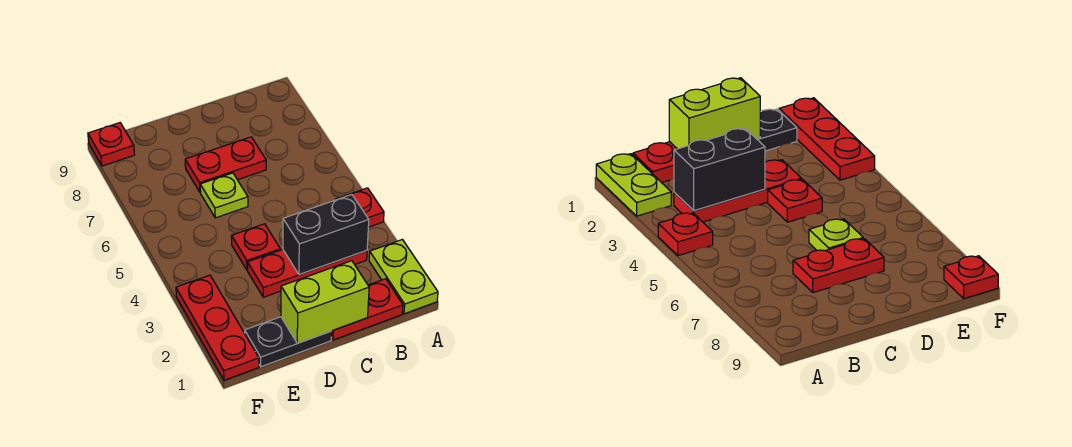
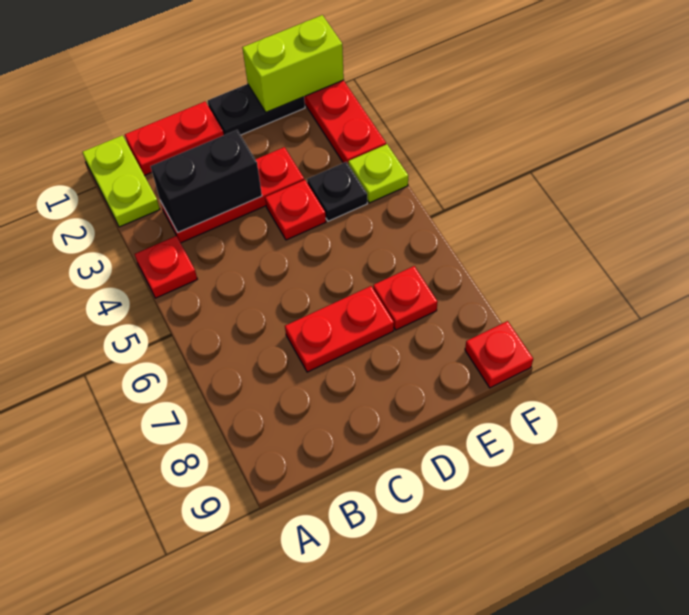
lime 1x2 brick [281,261,369,343] -> lime 1x2 brick moved to [242,15,344,112]
lime 1x1 plate [200,173,248,218] -> lime 1x1 plate moved to [348,144,408,203]
none -> black 1x1 plate [307,162,367,221]
none -> red 1x1 plate [373,266,437,330]

